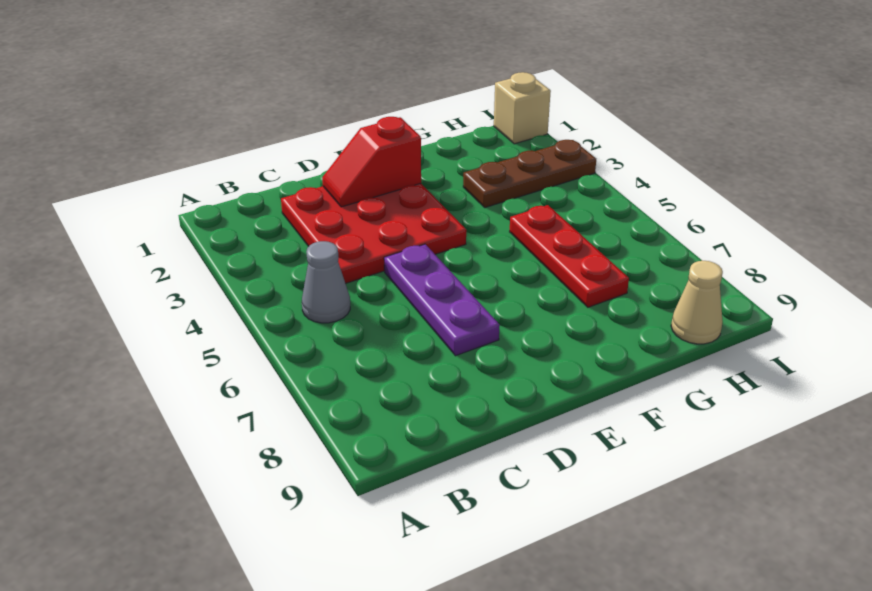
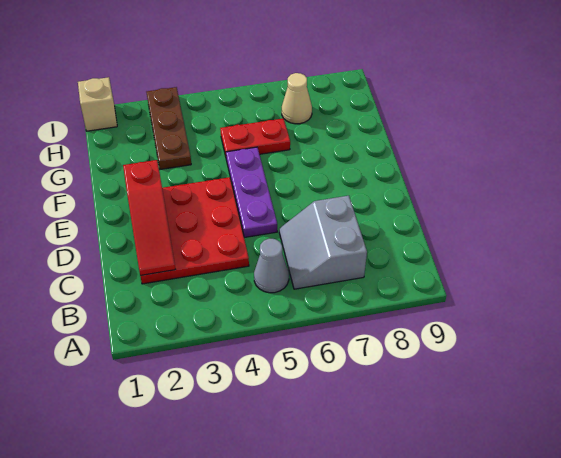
none -> grey 2x2 slope [279,196,367,289]
red 1x2 slope [322,117,421,207] -> red 1x3 slope [123,160,175,275]
purple 1x3 plate [384,244,500,356] -> purple 1x3 plate turned to [226,147,277,237]
red 1x3 plate [510,205,629,307] -> red 1x2 plate [220,118,290,156]
tan 1x1 cone [671,261,723,344] -> tan 1x1 cone moved to [282,73,312,124]

